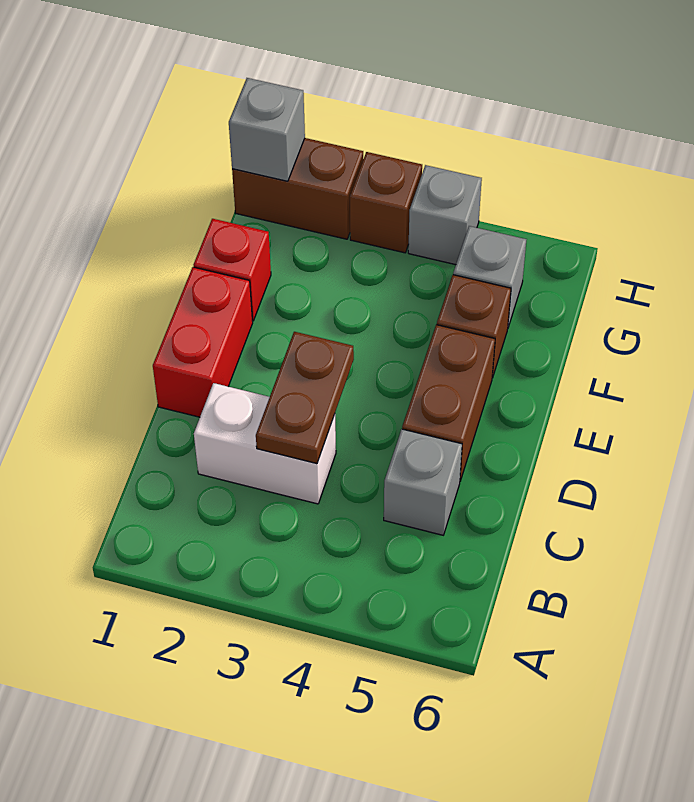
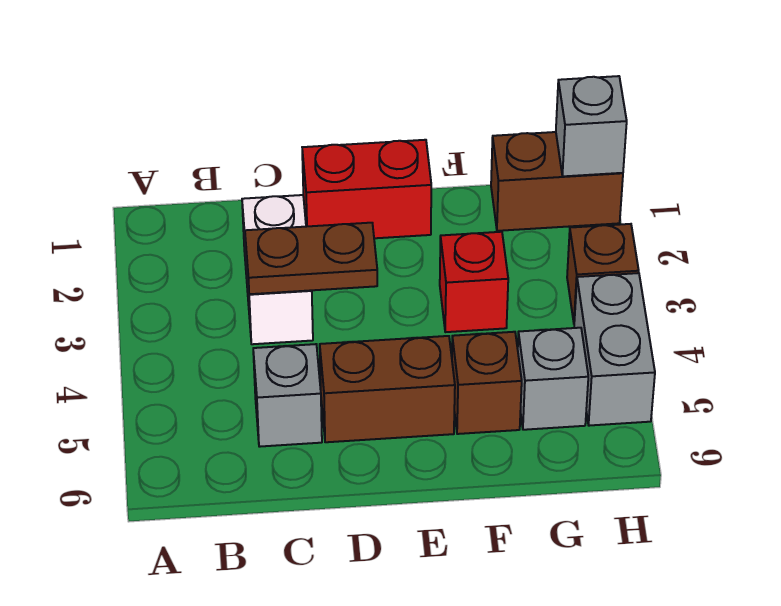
red 1x1 brick [194,219,271,321] -> red 1x1 brick moved to [440,232,508,332]
brown 1x2 brick [232,138,363,239] -> brown 1x2 brick turned to [491,132,623,231]
grey 1x1 brick [408,165,482,265] -> grey 1x2 brick [574,273,655,426]

